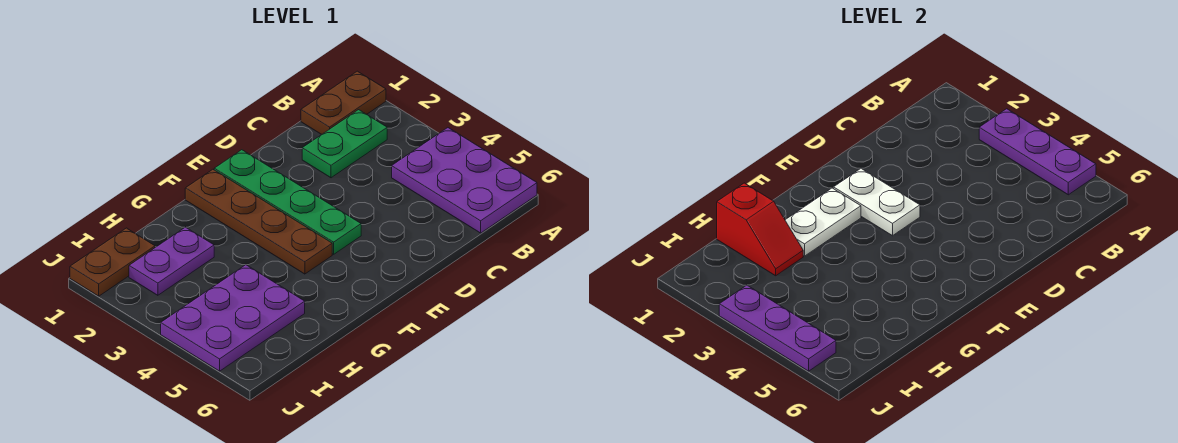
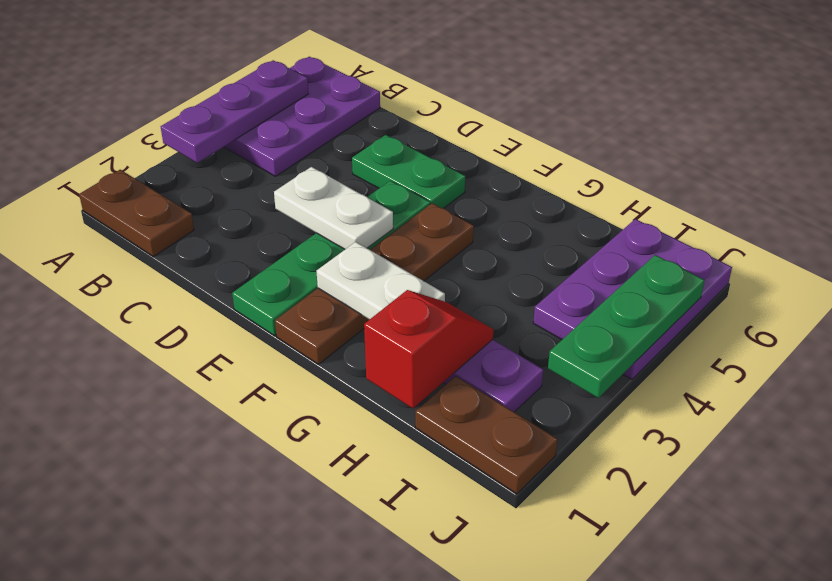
green 1x2 plate [302,110,387,178] -> green 1x2 plate moved to [352,135,465,208]
white 1x2 plate [834,168,920,236] -> white 1x2 plate turned to [274,167,393,249]
purple 2x3 plate [161,265,305,371] -> purple 2x3 plate turned to [533,219,732,379]
purple 1x3 plate [719,285,836,371] -> green 1x3 plate [548,255,705,398]

